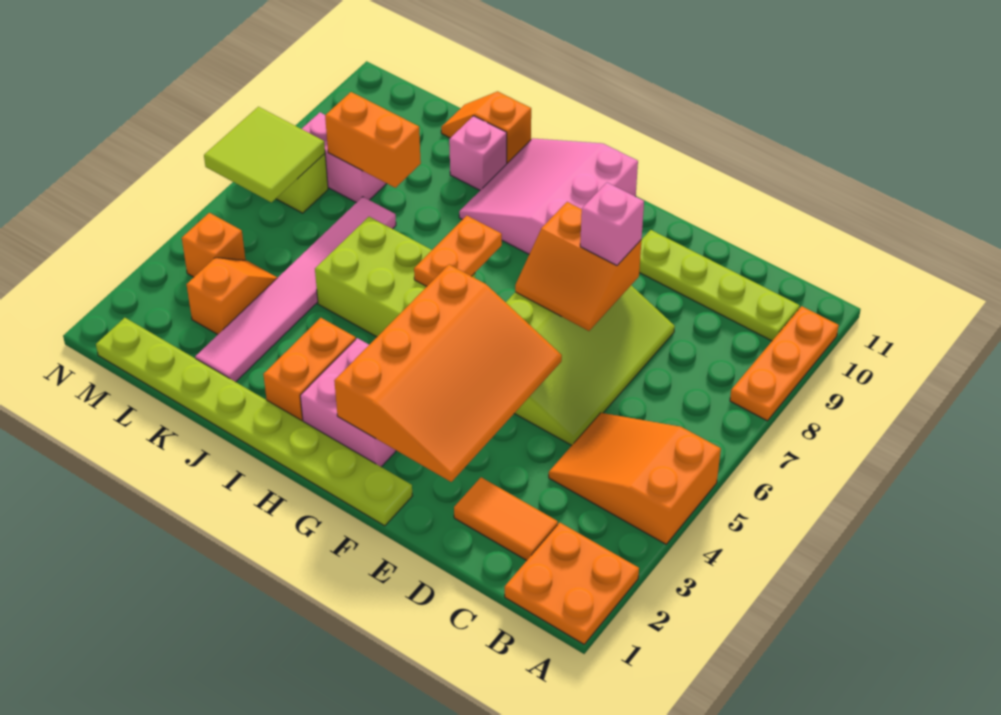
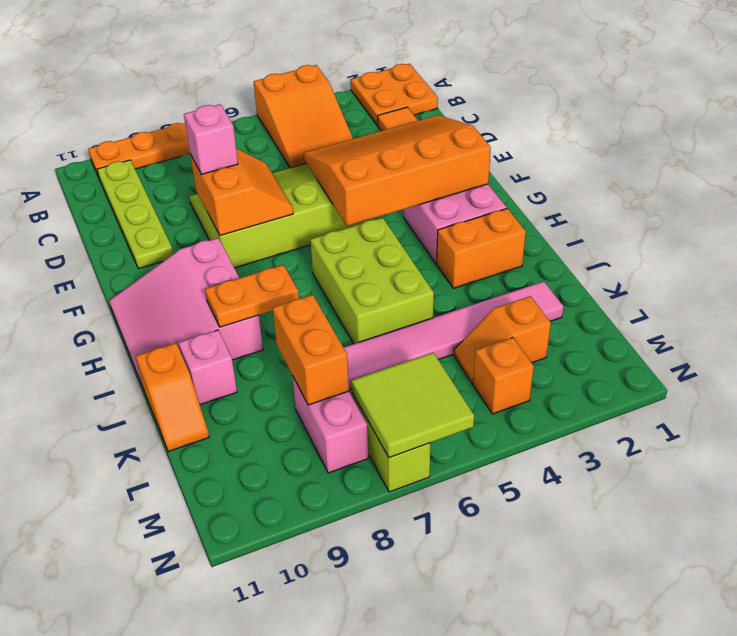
lime 1x8 plate [96,318,412,526] -> none
pink 3x3 slope [459,138,638,254] -> pink 3x3 slope turned to [109,238,263,387]
orange 1x2 plate [414,216,502,286] -> orange 1x2 plate moved to [205,265,299,327]

